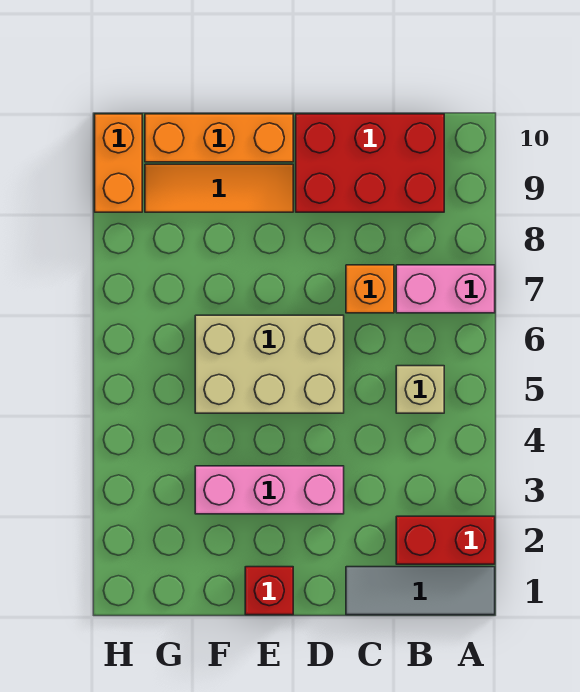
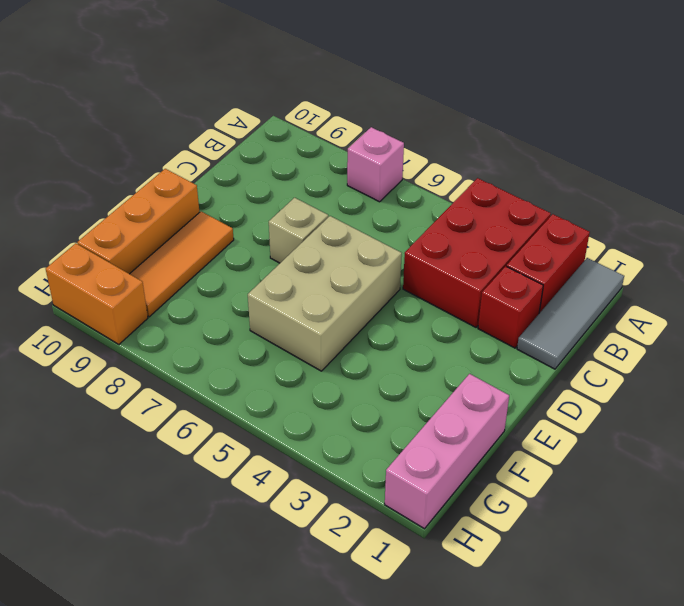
pink 1x2 brick [396,265,495,313] -> pink 1x1 brick [347,127,404,202]
tan 1x1 brick [396,366,444,413] -> tan 1x1 brick moved to [269,198,328,263]
red 2x3 brick [296,114,444,212] -> red 2x3 brick moved to [403,178,551,327]
orange 1x1 brick [346,265,394,313] -> none
pink 1x3 brick [195,466,344,514] -> pink 1x3 brick moved to [385,374,509,529]
red 1x1 brick [245,567,293,615] -> red 1x1 brick moved to [478,266,543,348]

